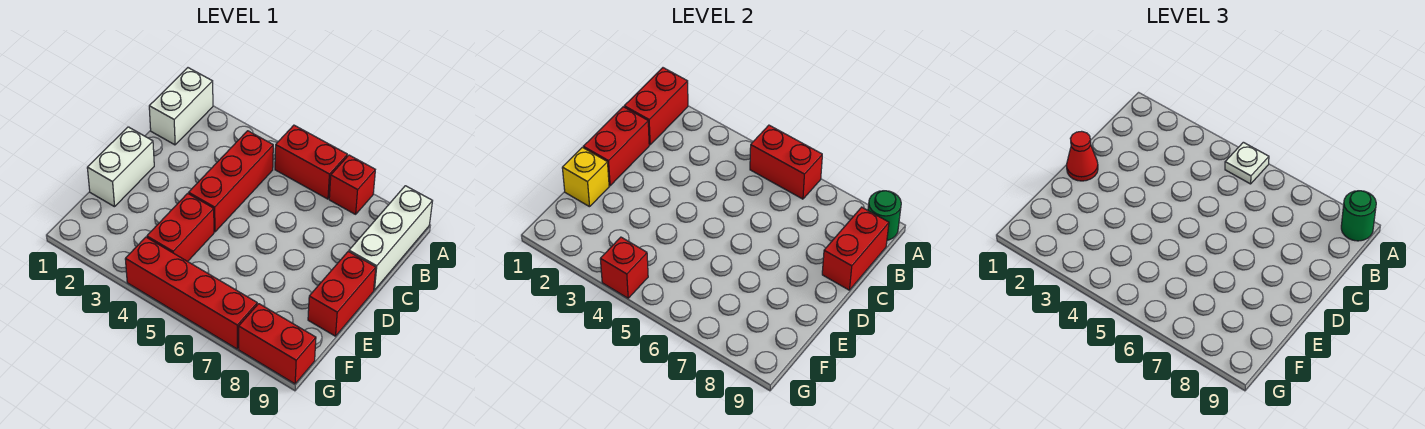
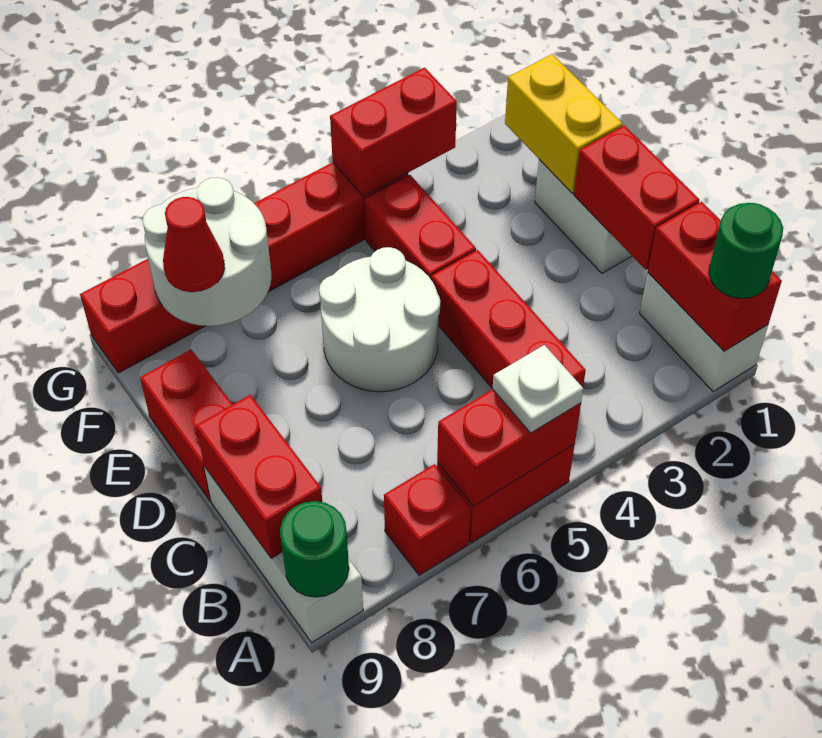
green 1x1 round brick [1341,191,1376,241] -> green 1x1 round brick moved to [709,203,783,298]
red 1x1 cone [1067,131,1098,181] -> red 1x1 cone moved to [163,197,225,292]
none -> white 2x2 round brick [319,247,440,392]
yellow 1x1 brick [562,147,609,207] -> yellow 1x2 brick [505,54,623,193]
none -> white 2x2 round brick [142,177,271,326]
red 1x1 brick [600,237,648,298] -> red 1x2 brick [330,68,457,197]

